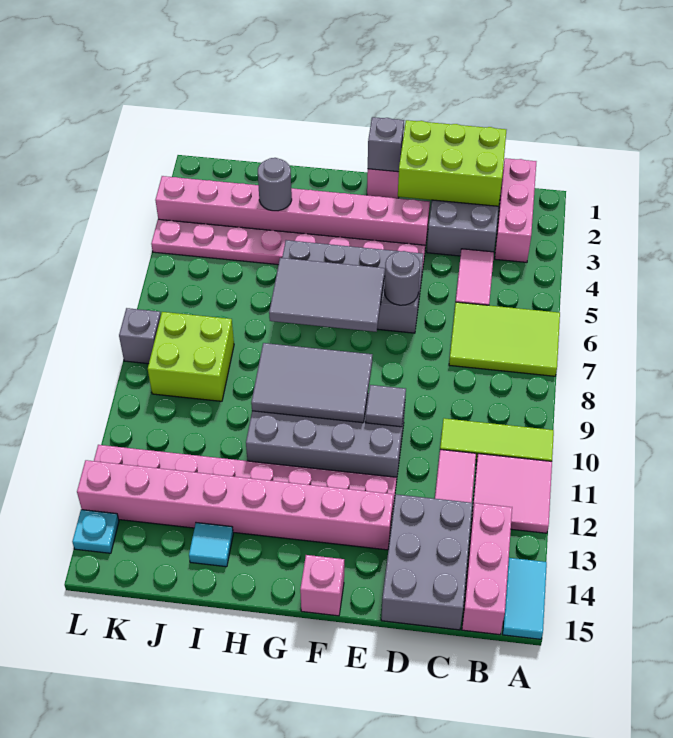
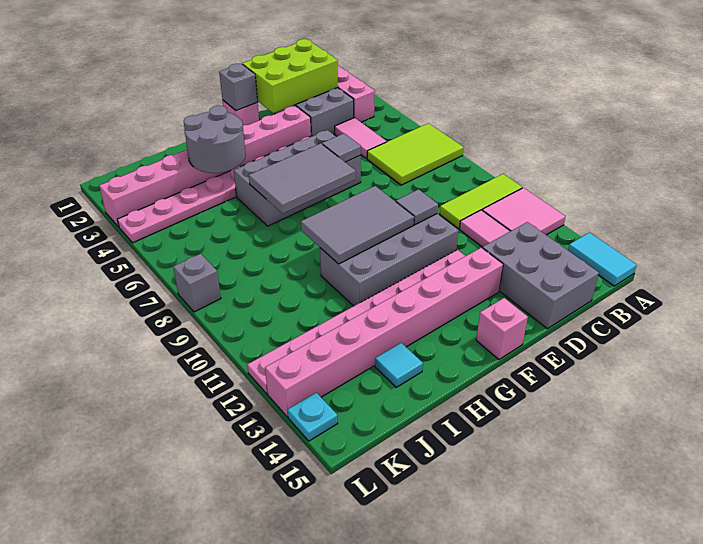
pink 1x3 brick [462,503,512,635] -> none
grey 1x1 round brick [384,251,420,305] -> grey 1x1 tile [322,134,361,162]
grey 1x1 round brick [258,158,292,211] -> grey 2x2 round brick [184,106,246,173]
lime 2x2 brick [148,312,234,401] -> none

